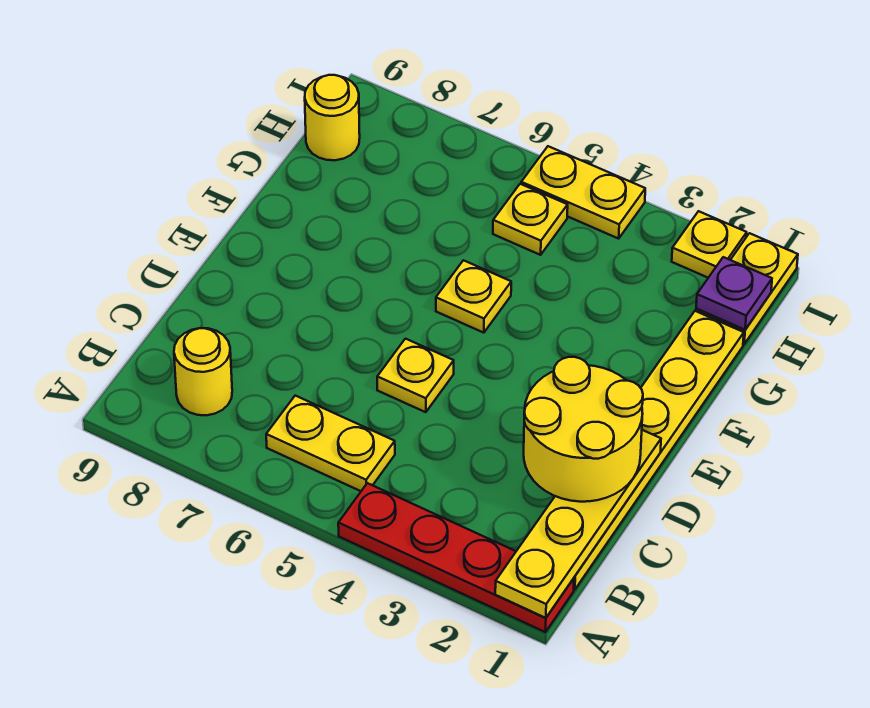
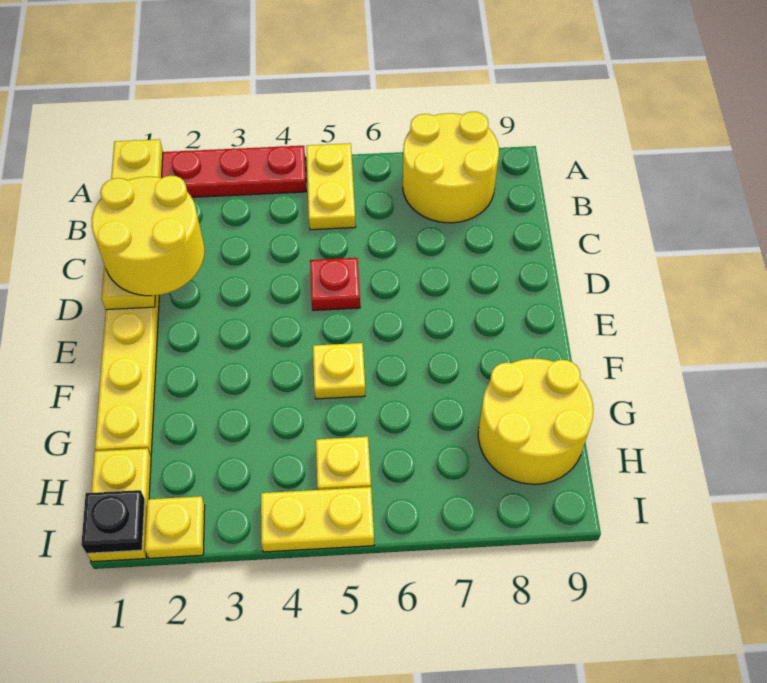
yellow 1x2 plate [266,396,395,491] -> yellow 1x2 plate turned to [306,143,356,230]
yellow 1x1 round brick [174,328,232,415] -> yellow 2x2 round brick [403,112,499,223]
yellow 1x1 plate [377,339,454,412] -> red 1x1 plate [310,258,360,310]
purple 1x1 plate [696,257,772,330] -> none
yellow 1x1 round brick [305,75,360,160] -> yellow 2x2 round brick [478,359,593,484]
none -> black 1x1 plate [81,490,145,553]

